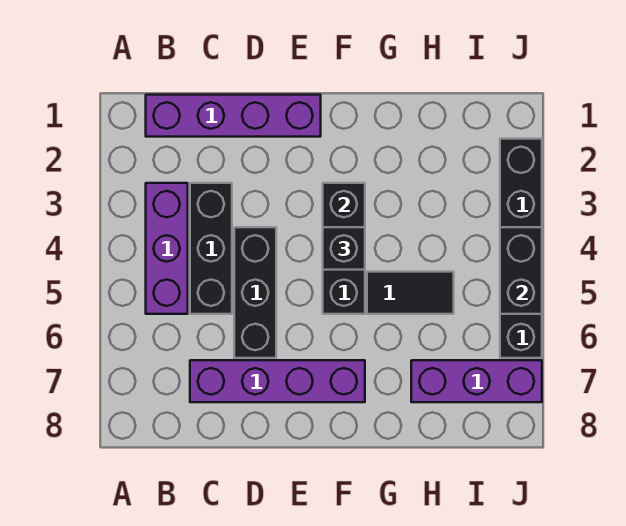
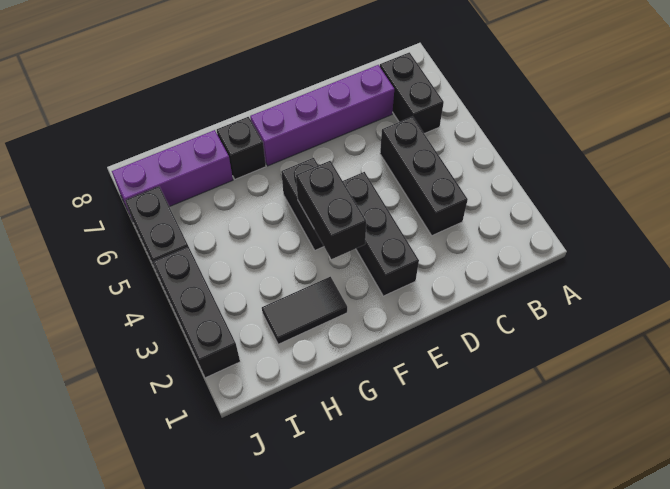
purple 1x4 brick [146,95,321,137] -> none
purple 1x3 brick [146,183,188,314] -> none
black 1x3 brick [234,227,276,358] -> black 1x3 brick moved to [343,172,419,296]
black 1x1 brick [323,227,365,270] -> black 1x1 brick moved to [217,117,266,179]
black 1x2 tile [367,272,454,314] -> black 1x2 tile moved to [262,277,347,344]
black 1x2 brick [500,227,542,314] -> black 1x2 brick moved to [380,52,444,134]

